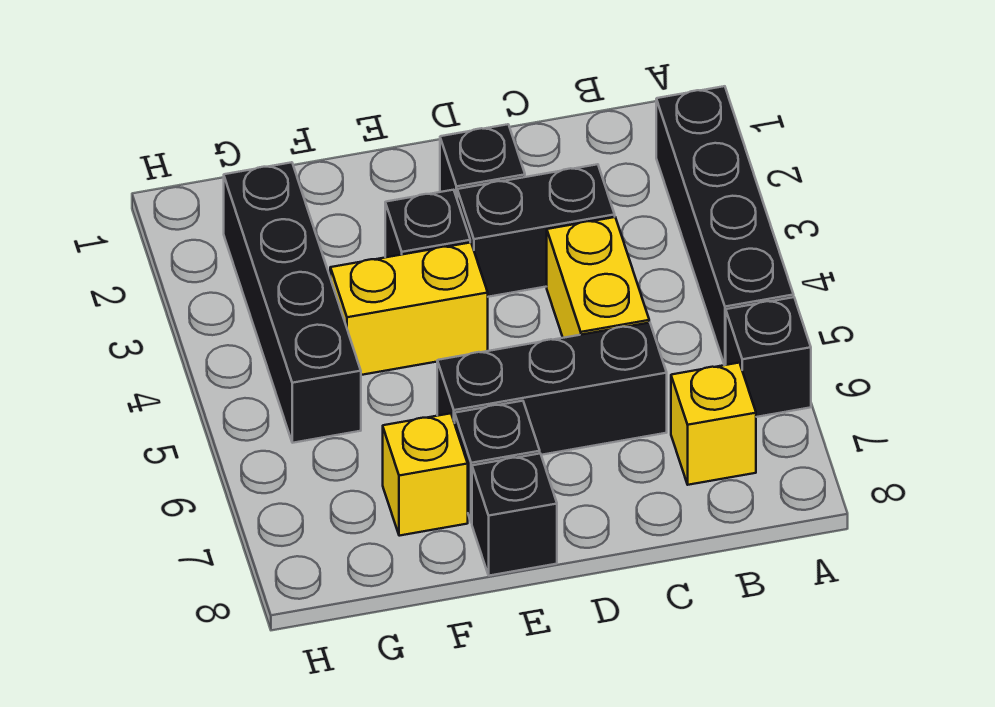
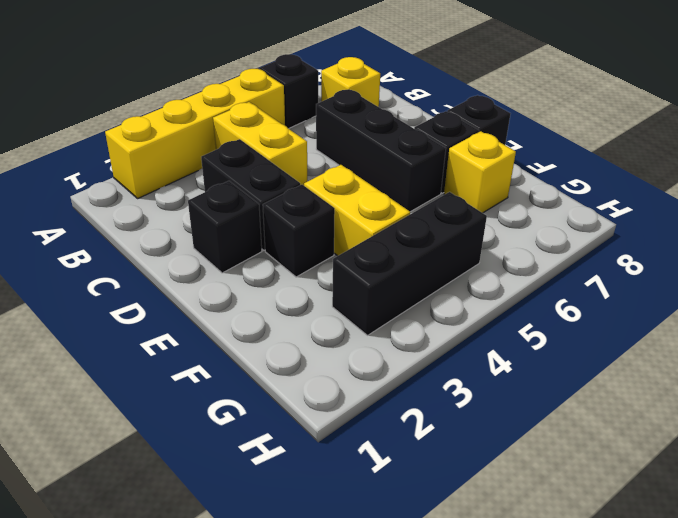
black 1x4 brick [656,86,794,365] -> yellow 1x4 brick [105,69,285,198]
yellow 1x2 brick [547,217,649,338] -> yellow 1x2 brick turned to [213,102,307,185]
black 1x4 brick [224,162,361,443] -> black 1x3 brick [332,192,487,335]

